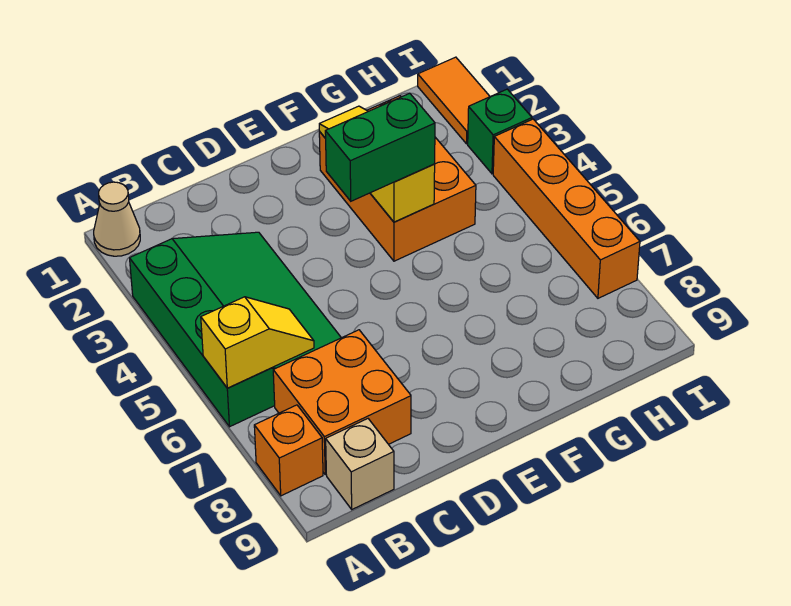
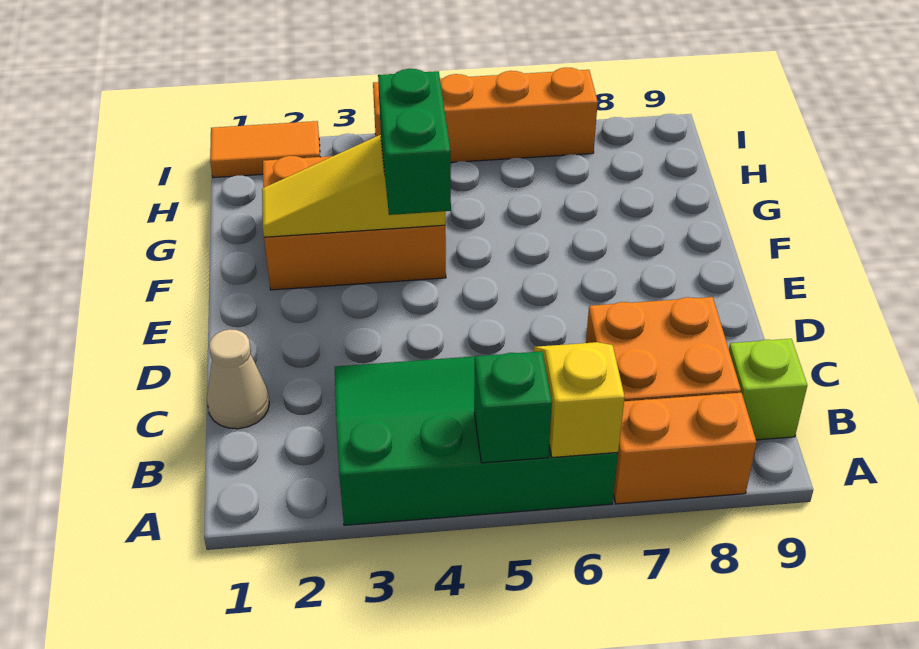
tan 1x1 cone [94,182,140,256] -> tan 1x1 cone moved to [207,329,269,429]
orange 1x1 brick [254,405,323,496] -> orange 1x2 brick [613,393,757,504]
tan 1x1 brick [326,419,394,509] -> lime 1x1 brick [729,339,807,440]
green 1x1 brick [468,89,532,174] -> green 1x1 brick moved to [474,351,552,463]

